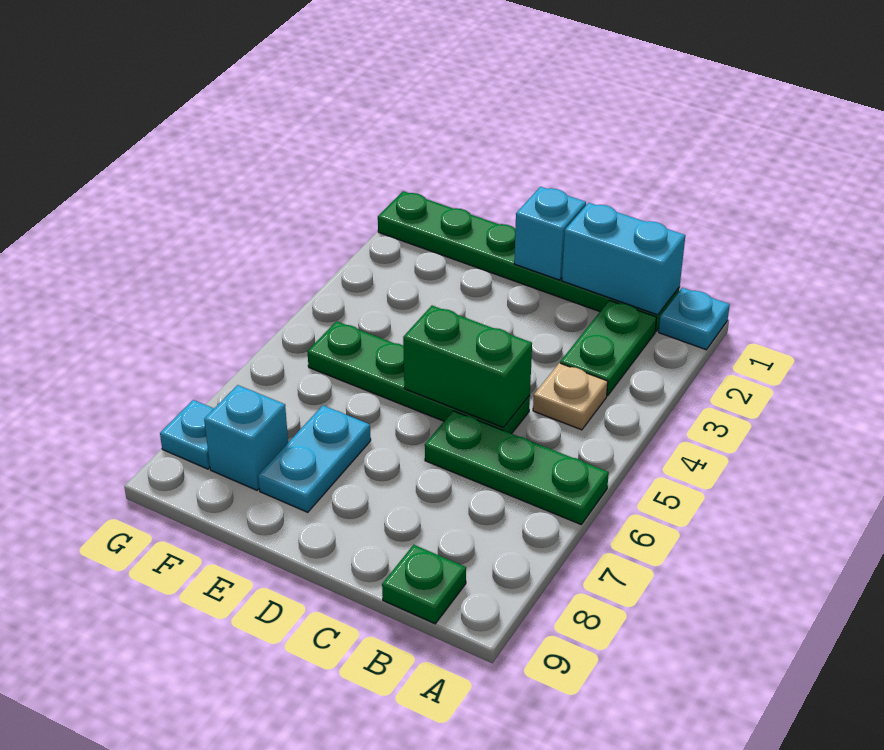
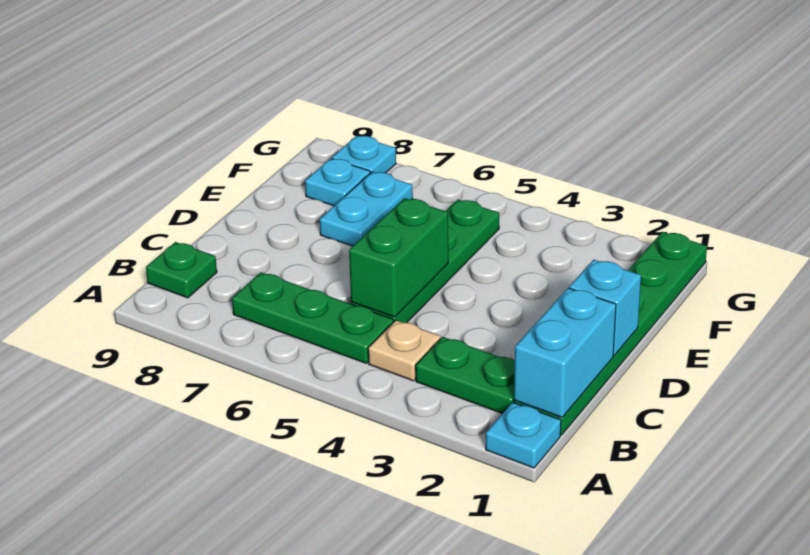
green 1x3 plate [425,411,609,524] -> green 1x3 plate turned to [232,272,394,364]
cyan 1x2 plate [258,405,371,512] -> cyan 1x2 plate turned to [320,172,413,246]
cyan 1x1 brick [204,385,288,490] -> cyan 1x1 plate [305,158,370,206]

